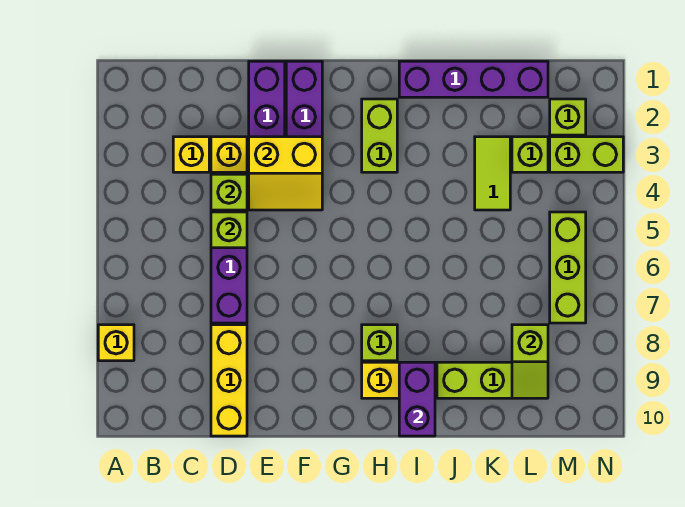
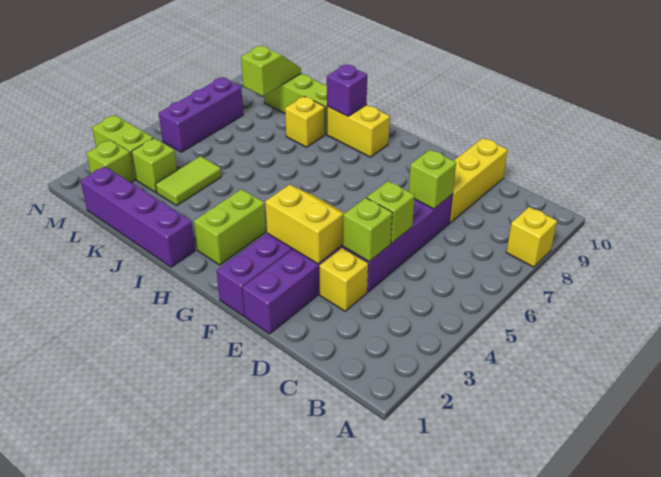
yellow 1x1 brick [173,137,209,172] -> yellow 1x1 brick moved to [285,96,325,147]
lime 1x1 brick [362,325,397,361] -> lime 1x1 brick moved to [409,150,456,209]
purple 1x2 brick [399,362,435,436] -> purple 1x1 brick [327,65,367,116]
lime 1x3 brick [550,212,586,323] -> purple 1x3 brick [159,77,243,152]

